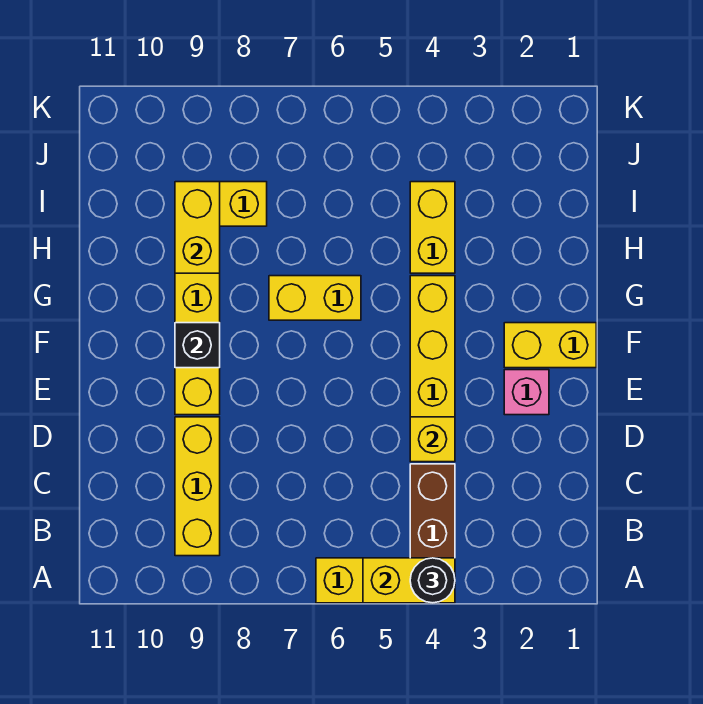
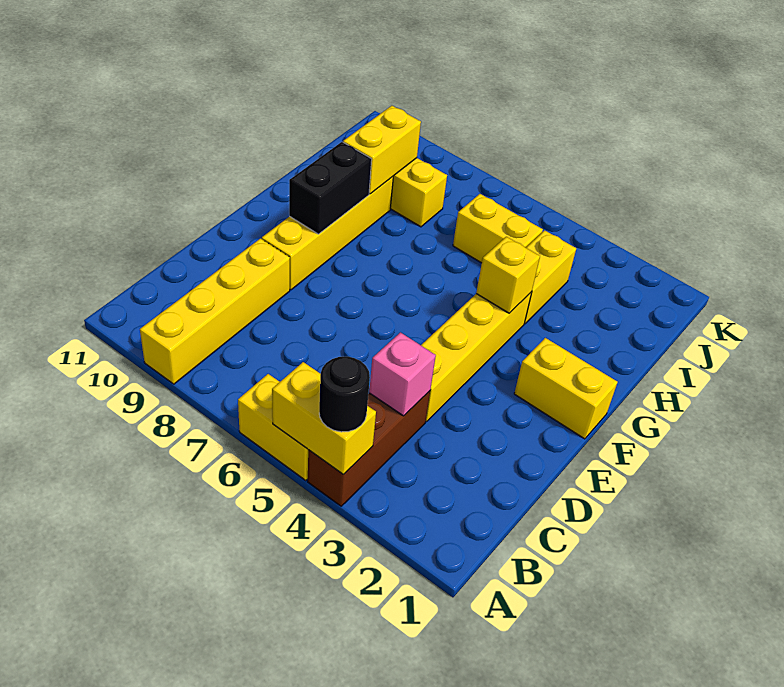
yellow 1x3 brick [175,417,220,556] -> yellow 1x4 brick [140,239,290,384]
yellow 1x1 brick [410,417,455,462] -> yellow 1x1 brick moved to [476,237,540,313]
pink 1x1 brick [504,370,549,415] -> pink 1x1 brick moved to [369,333,436,416]
black 1x1 brick [175,323,220,368] -> black 1x2 brick [289,142,372,234]
yellow 1x2 brick [269,276,361,320] -> yellow 1x2 brick moved to [453,194,543,263]

